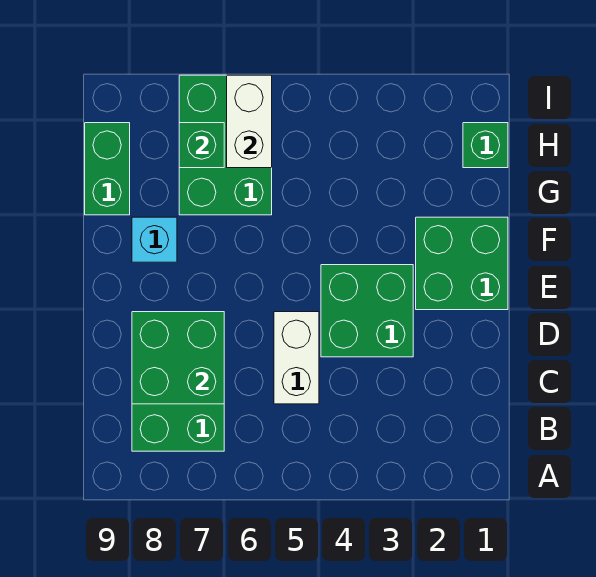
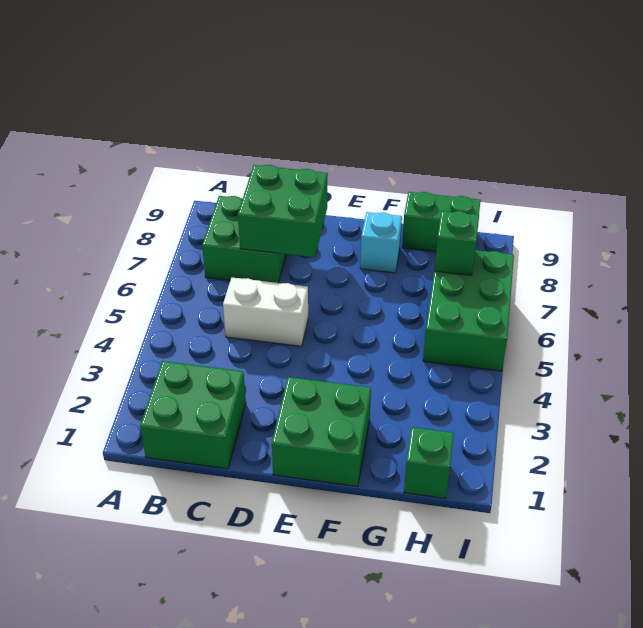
green 2x2 brick [321,265,413,357] -> green 2x2 brick moved to [140,361,246,469]
green 2x3 brick [179,75,272,215] -> green 2x3 brick turned to [423,250,514,371]
white 1x2 brick [227,75,272,168] -> none

